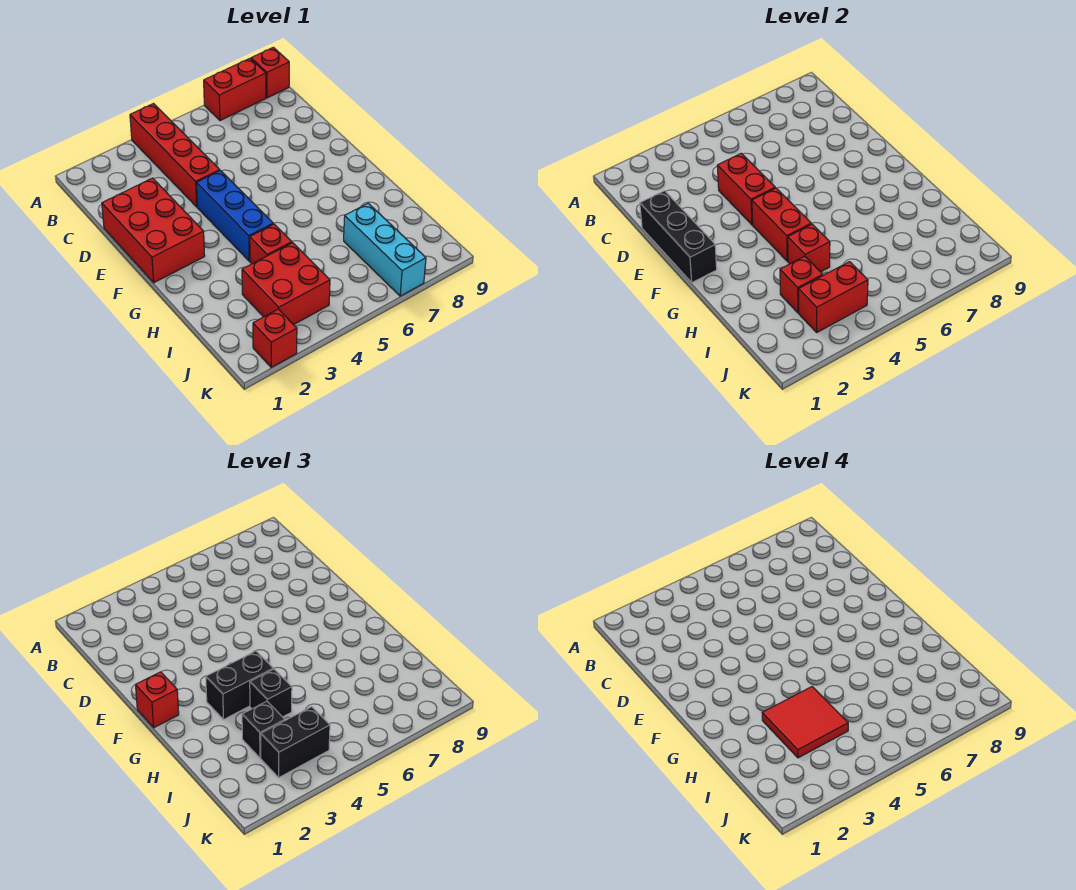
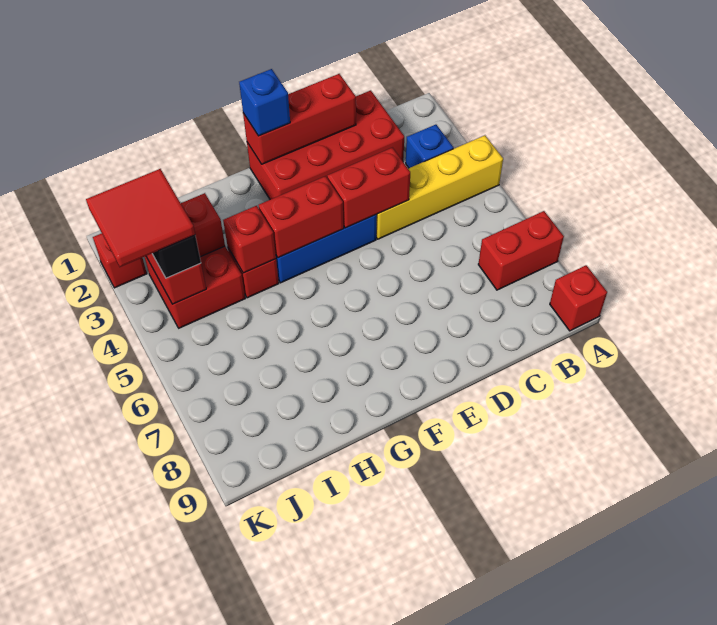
red 1x4 brick [130,104,220,207] -> yellow 1x4 brick [376,135,503,239]
red 1x2 brick [204,58,266,121] -> red 1x2 brick turned to [478,211,564,290]
none -> blue 1x1 brick [406,125,454,168]
red 2x3 brick [102,178,205,283] -> red 2x4 brick [247,90,404,200]
black 1x3 brick [640,191,717,283] -> red 1x3 brick [243,74,356,164]
red 1x1 brick [136,672,179,728] -> blue 1x1 brick [239,69,290,136]
black 1x2 brick [206,651,273,719] -> none
red 2x2 tile [762,687,848,758] -> red 2x2 tile moved to [86,169,195,267]
black 1x1 brick [250,669,292,717] -> none
black 1x1 brick [242,701,285,758] -> none
cyan 1x3 brick [344,203,426,296] -> none

